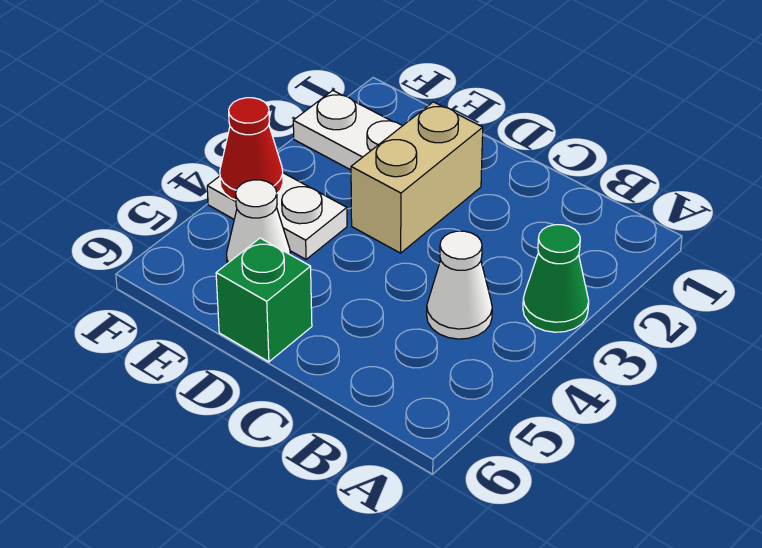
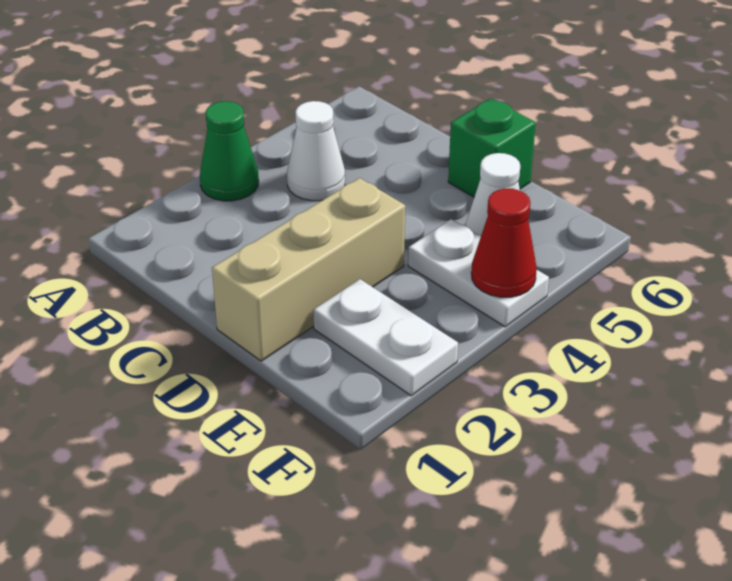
tan 1x2 brick [351,102,483,253] -> tan 1x3 brick [212,178,405,361]

